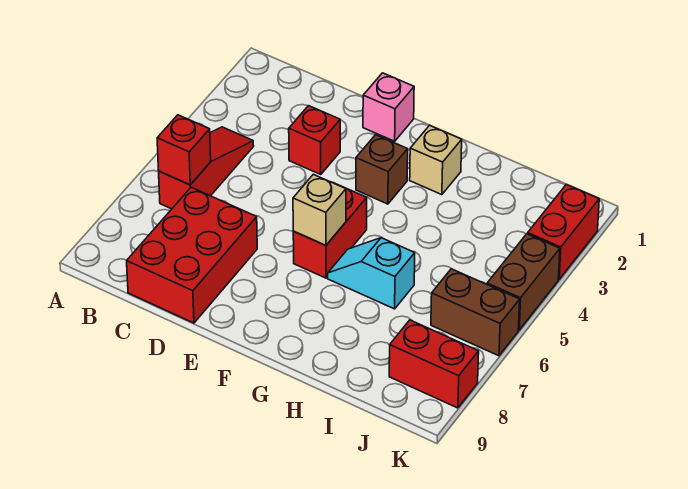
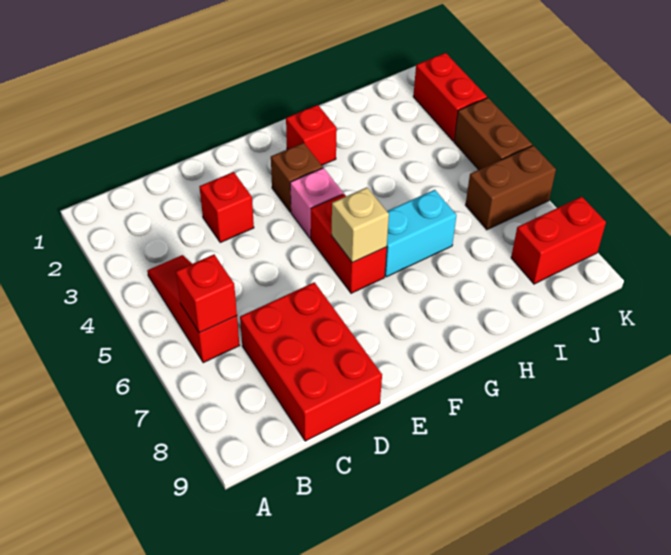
pink 1x1 brick [363,73,414,141] -> pink 1x1 brick moved to [290,168,343,238]
tan 1x1 brick [410,125,462,195] -> red 1x1 brick [286,105,337,165]
cyan 1x2 slope [328,238,415,309] -> cyan 1x2 brick [385,190,457,277]

